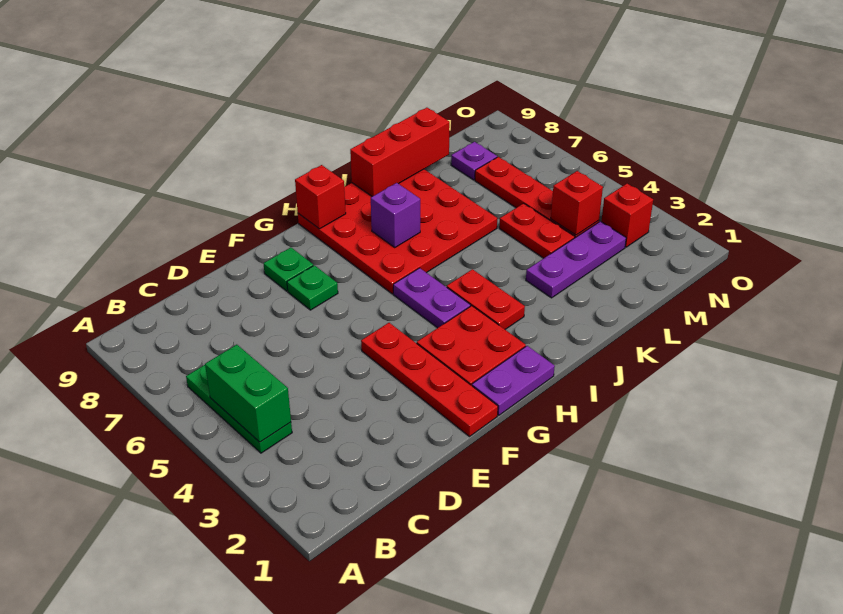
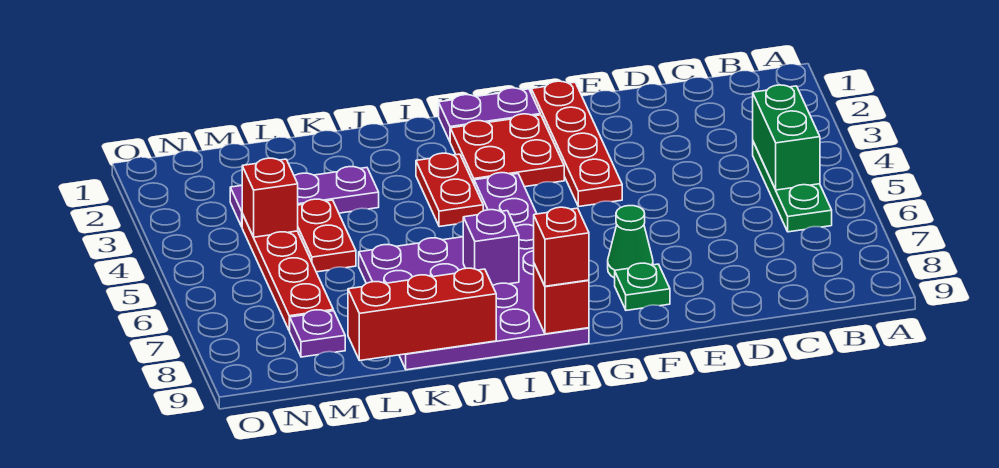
green 1x1 plate [287,265,338,310] -> green 1x1 cone [608,206,653,278]
red 4x4 plate [298,169,497,294] -> purple 4x4 plate [359,225,589,370]
red 1x1 brick [601,184,653,247] -> red 1x1 brick moved to [534,207,589,286]

